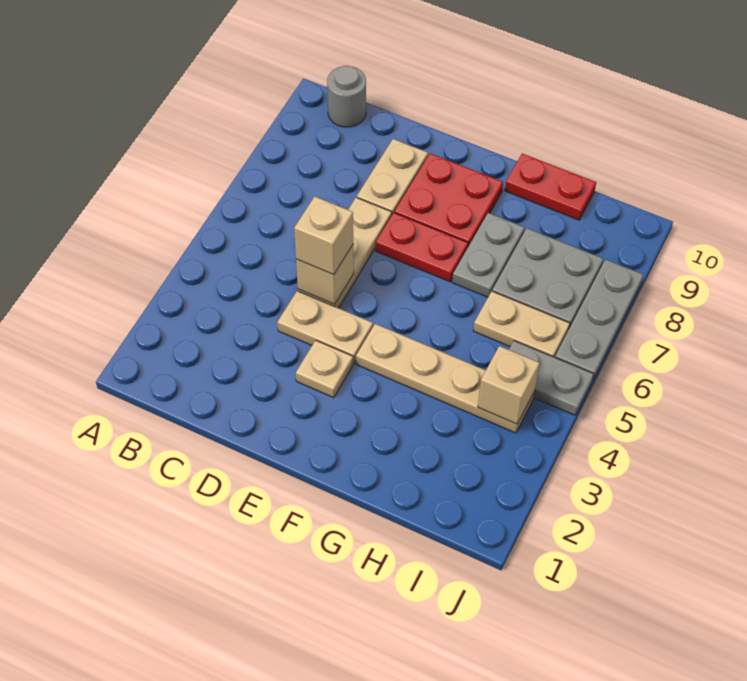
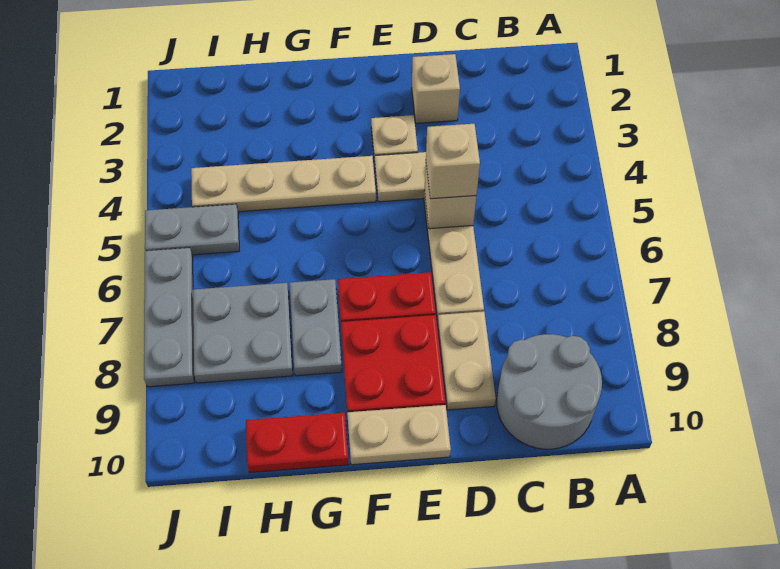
grey 1x1 round brick [327,66,366,127] -> grey 2x2 round brick [497,334,602,449]
tan 1x2 plate [473,291,570,357] -> tan 1x2 plate moved to [347,405,451,465]
tan 1x1 brick [478,346,539,424] -> tan 1x1 brick moved to [412,54,460,123]

